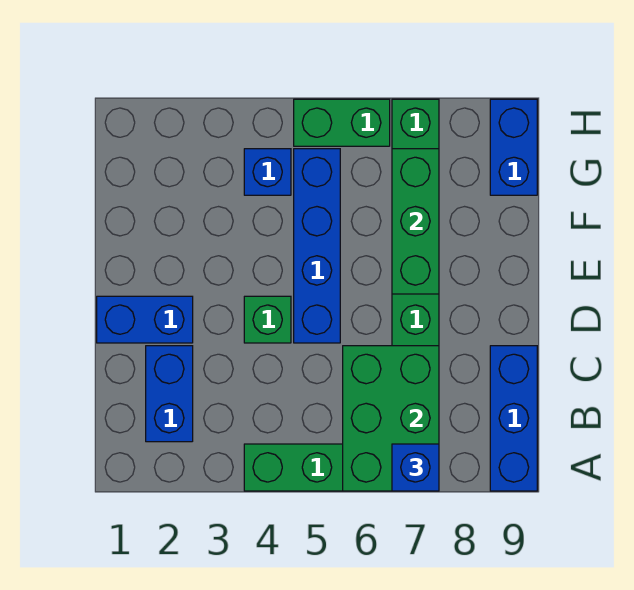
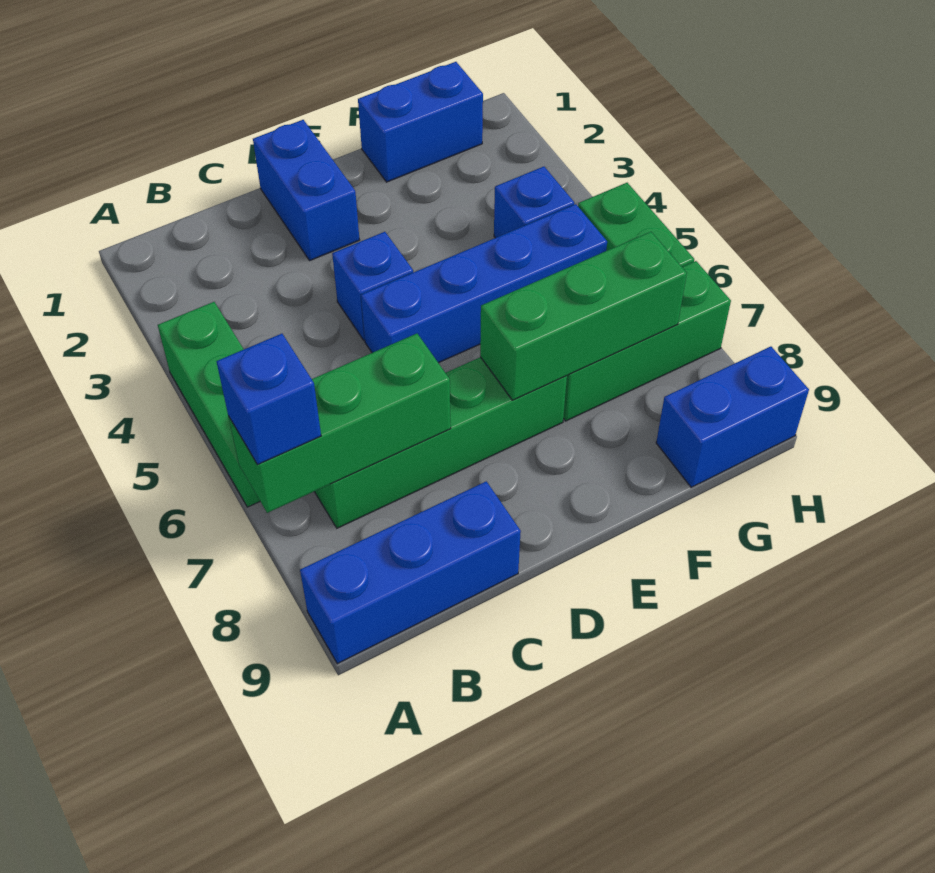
green 2x3 brick [343,346,439,491] -> green 1x3 brick [228,334,451,513]
blue 1x2 brick [146,346,193,442] -> blue 1x2 brick moved to [358,62,483,182]
green 1x1 brick [244,296,291,343] -> blue 1x1 brick [332,232,413,340]

